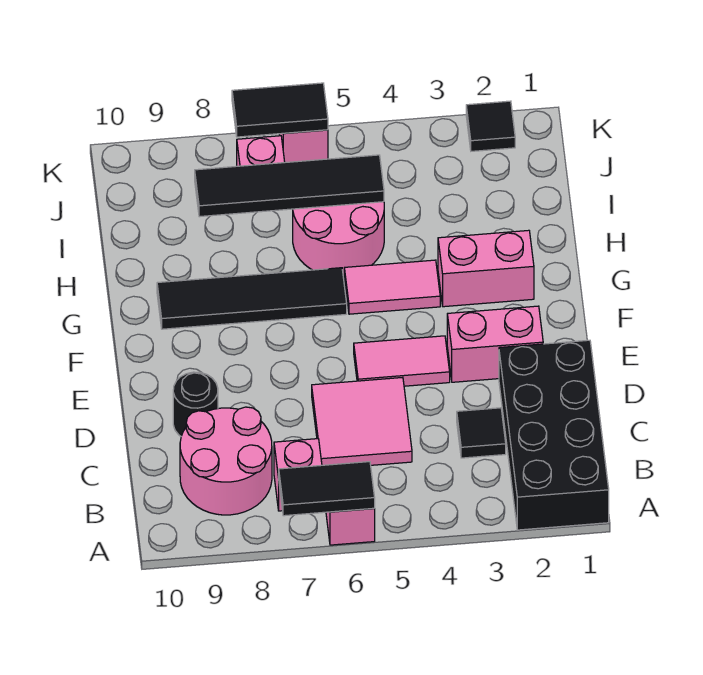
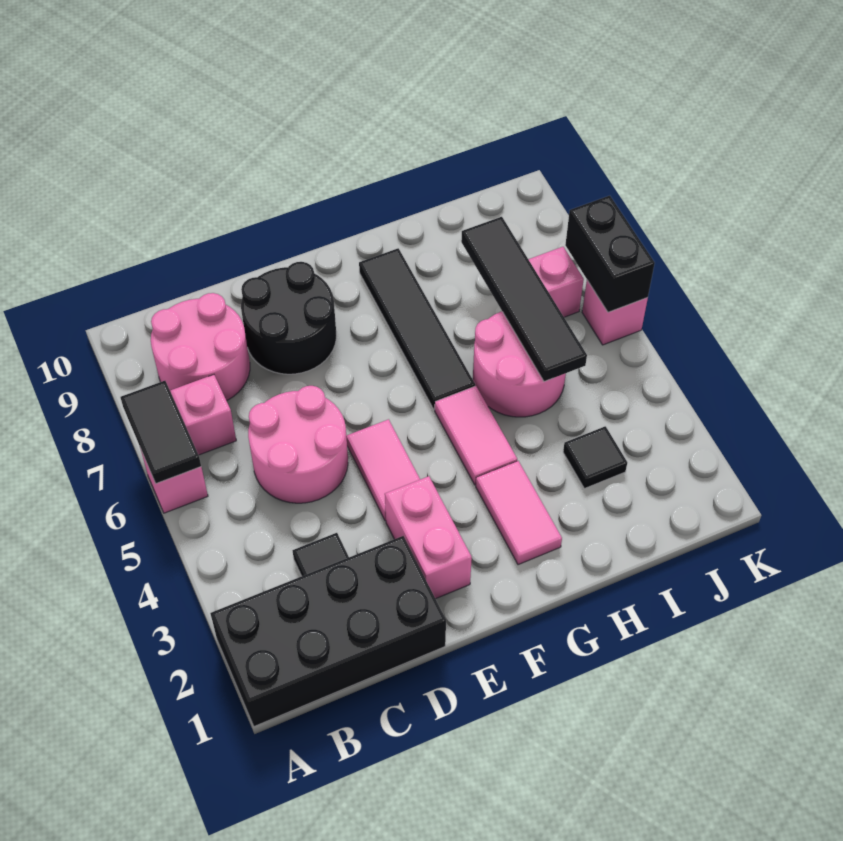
pink 2x2 tile [312,377,412,465] -> pink 2x2 round brick [248,386,348,503]
black 1x1 round brick [173,372,218,436] -> black 2x2 round brick [241,262,336,374]
pink 1x2 brick [438,230,534,307] -> pink 1x2 tile [476,461,562,565]
black 1x1 tile [466,101,515,151] -> black 1x1 tile moved to [563,426,627,488]
black 1x2 tile [232,83,328,137] -> black 1x2 brick [565,196,655,312]

